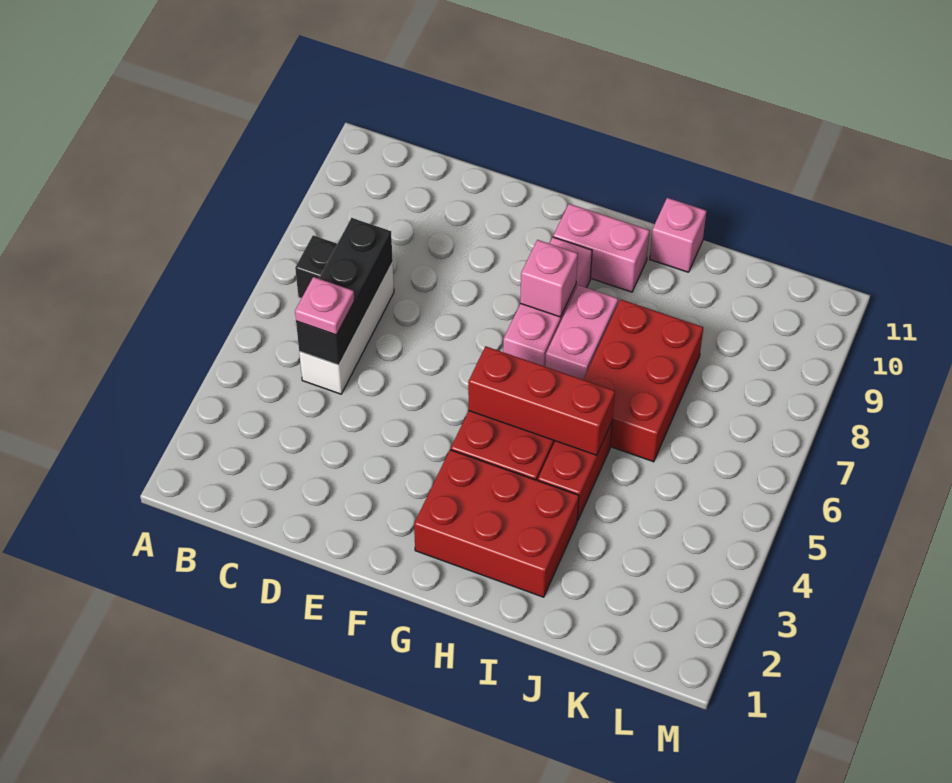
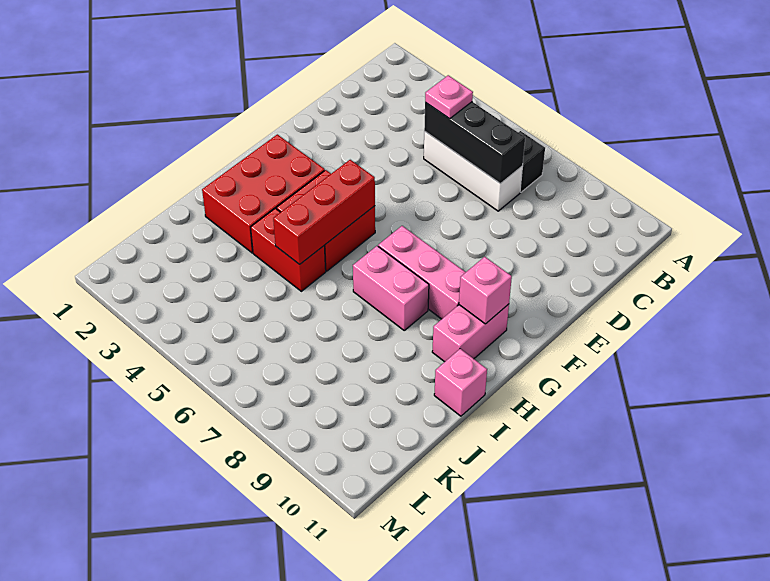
pink 1x1 brick [520,240,578,317] -> pink 1x1 brick moved to [459,257,512,324]
red 2x3 brick [583,299,703,462] -> none

